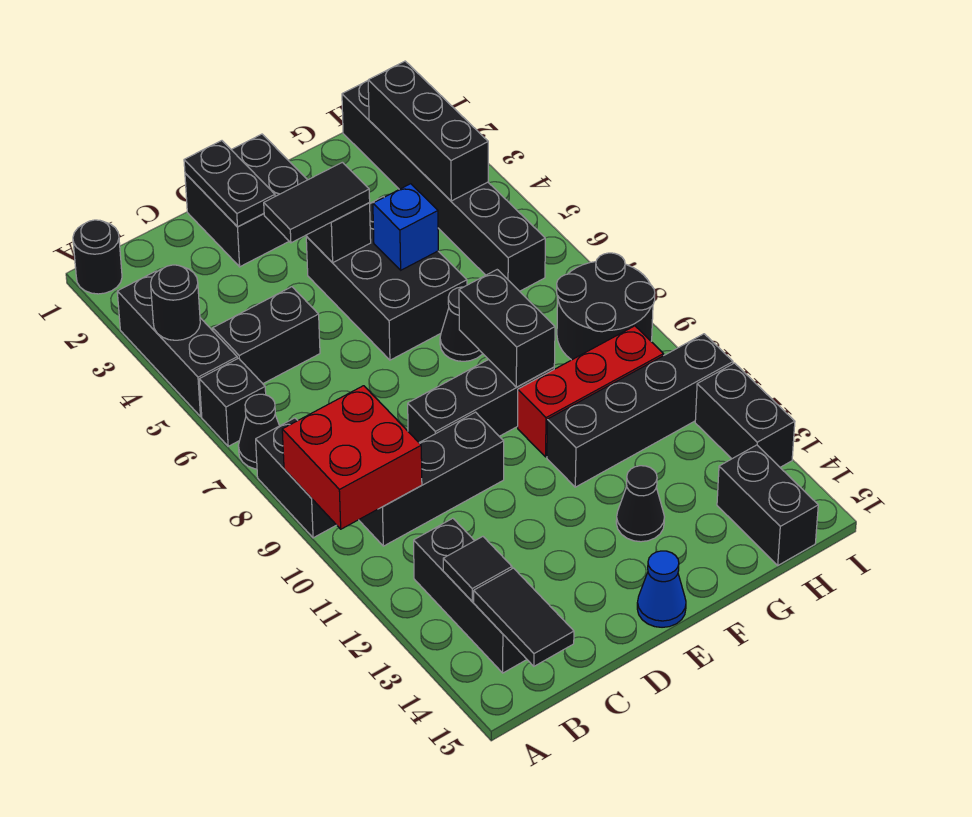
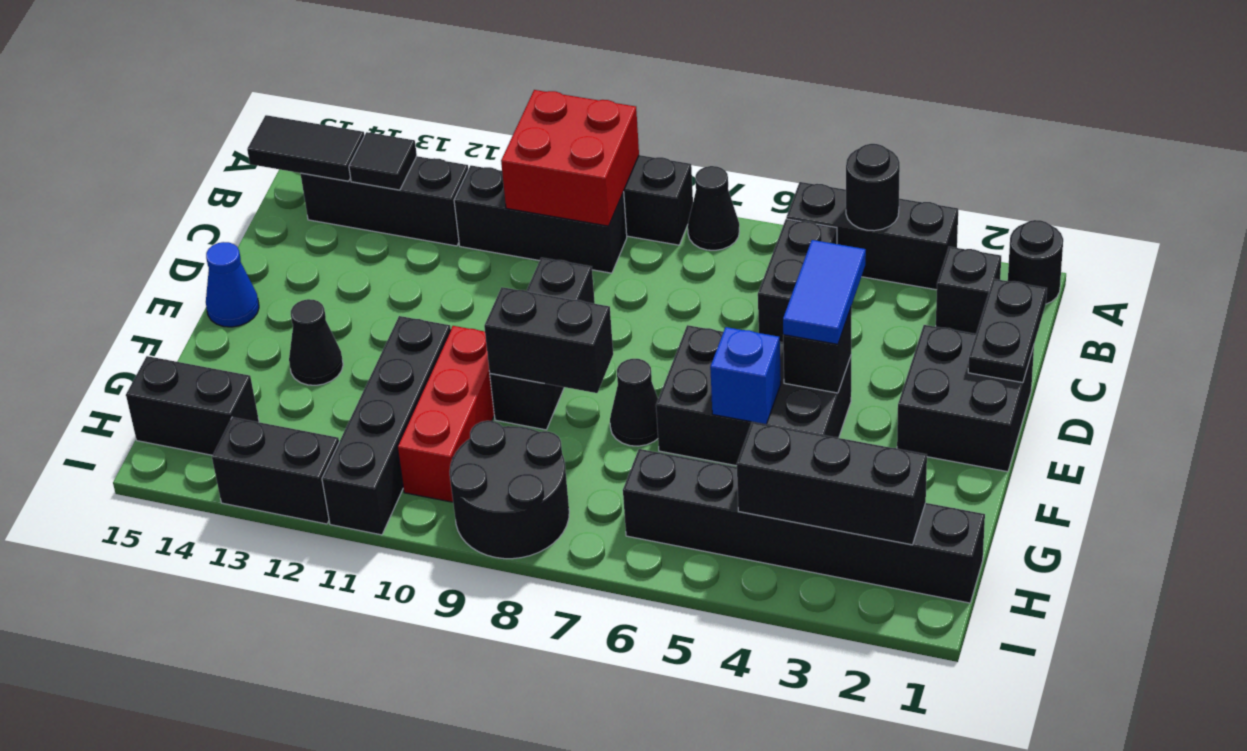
black 1x1 brick [199,358,266,446] -> black 1x1 brick moved to [936,247,1001,334]
black 1x3 brick [359,412,504,546] -> black 1x3 brick turned to [454,166,627,273]
black 1x2 plate [184,141,275,227] -> black 1x2 plate turned to [968,279,1047,383]
black 1x2 tile [264,162,370,243] -> blue 1x2 tile [783,240,866,344]

